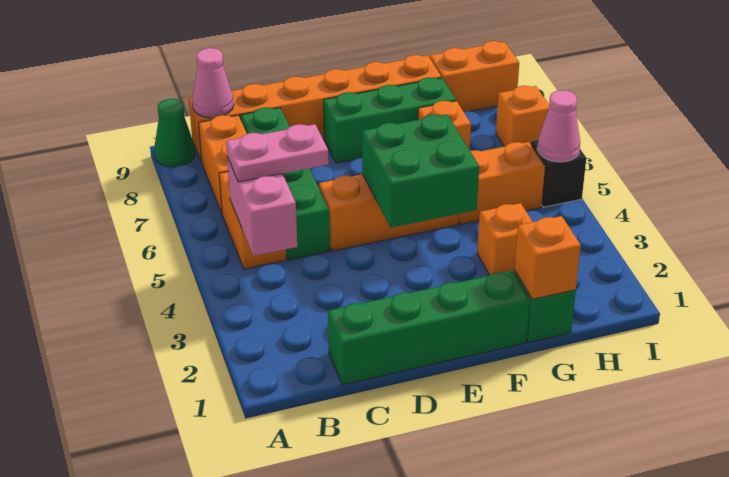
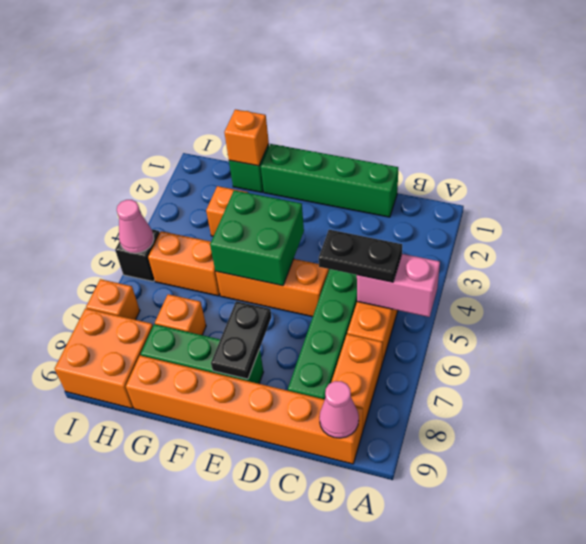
green 1x1 cone [154,99,195,167] -> none
pink 1x2 brick [227,157,297,256] -> pink 1x2 brick turned to [357,254,440,317]
pink 1x2 plate [226,124,329,182] -> black 1x2 plate [319,230,402,282]
none -> black 1x2 plate [211,301,271,379]
orange 1x2 brick [430,41,519,112] -> orange 2x2 brick [54,308,153,408]

